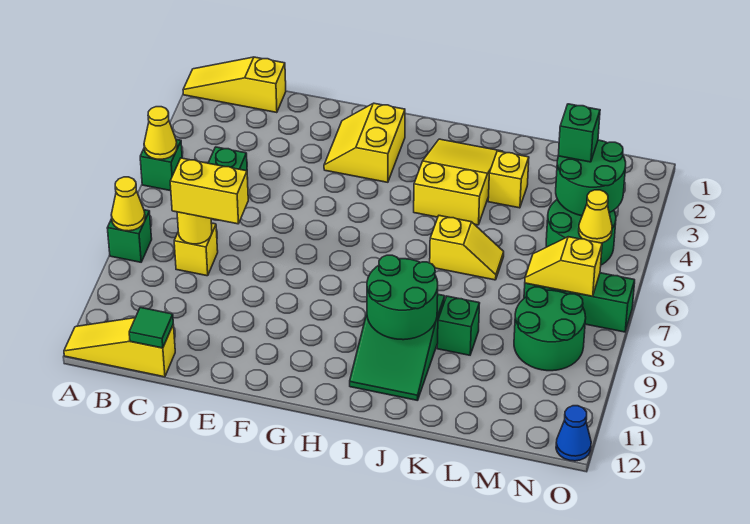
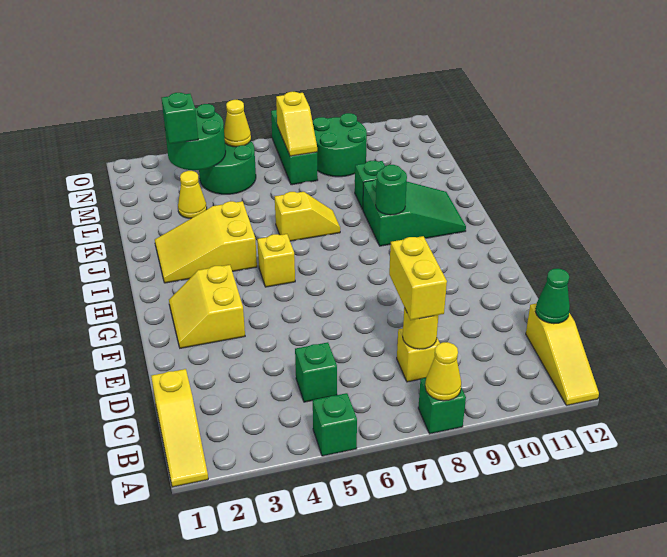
yellow 1x1 cone [144,107,177,159] -> yellow 1x1 cone moved to [178,171,207,219]
green 1x1 tile [129,307,173,348] -> green 1x1 cone [535,269,570,324]
yellow 2x2 slope [324,103,405,182] -> yellow 2x2 slope turned to [169,265,245,348]
green 2x2 round brick [367,255,438,340] -> green 1x1 round brick [376,165,407,215]
yellow 1x2 slope [430,216,504,280] -> yellow 1x2 slope turned to [275,192,340,241]
yellow 1x1 brick [488,151,529,208] -> yellow 1x1 brick moved to [257,234,295,287]
blue 1x1 cone [556,406,591,461] -> none

